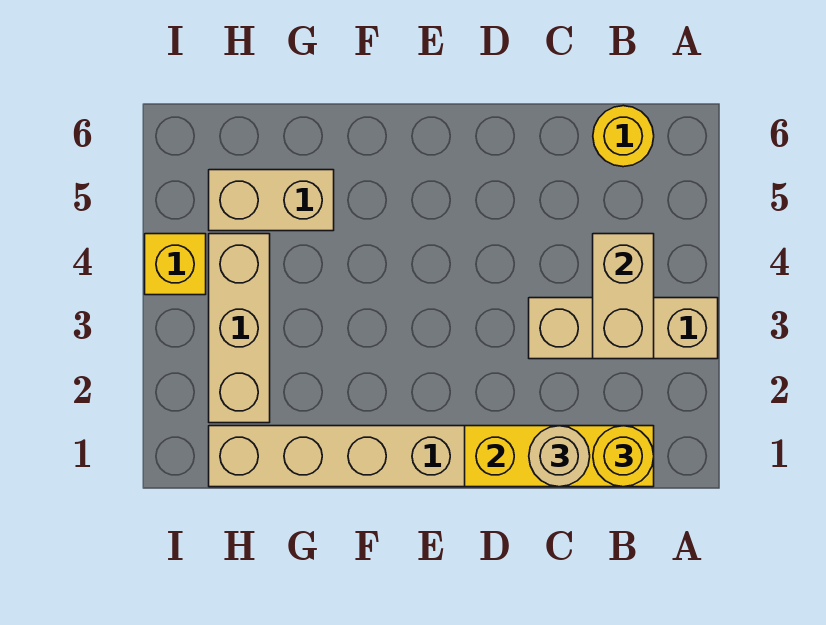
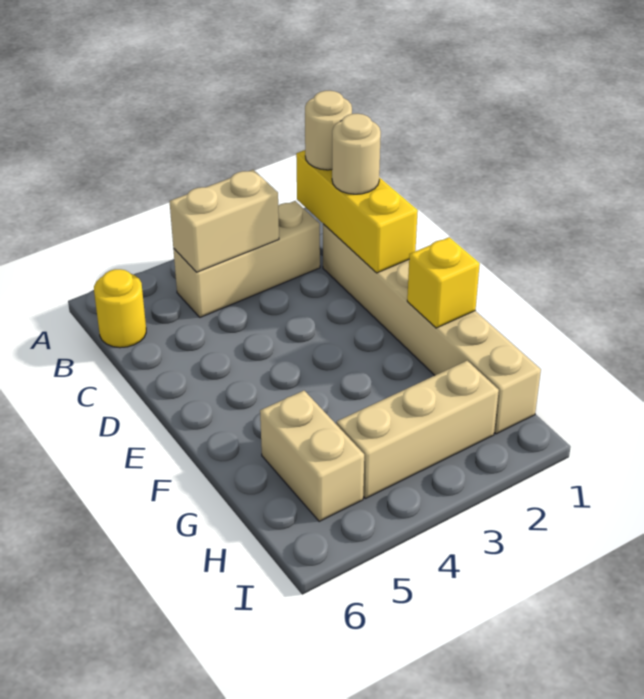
tan 1x3 brick [529,298,718,359] -> tan 1x3 brick turned to [173,201,320,317]
yellow 1x1 round brick [593,426,654,487] -> tan 1x1 round brick [305,91,352,170]
yellow 1x1 brick [145,234,206,295] -> yellow 1x1 brick moved to [407,237,480,328]

